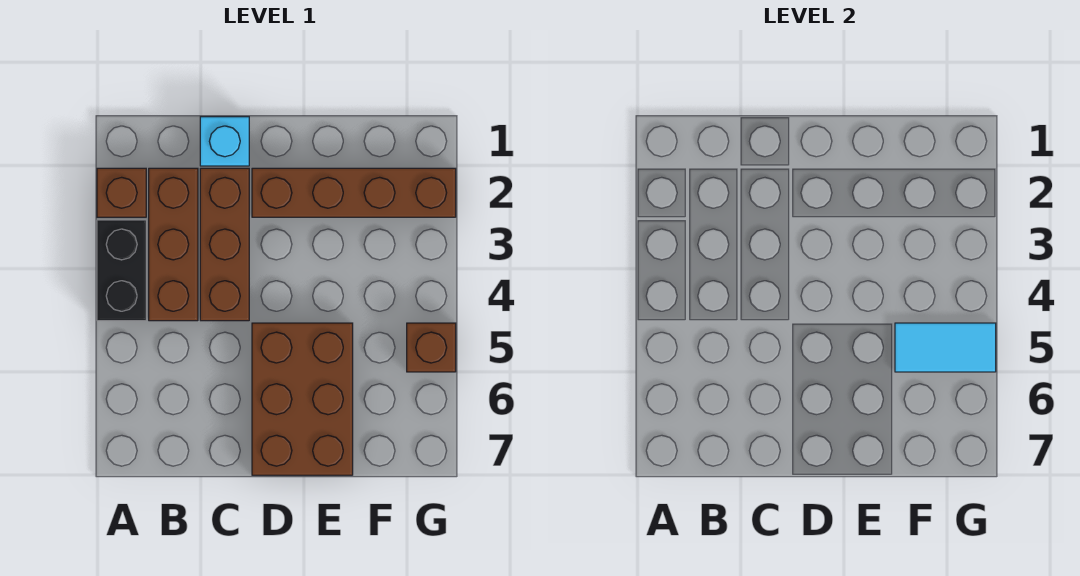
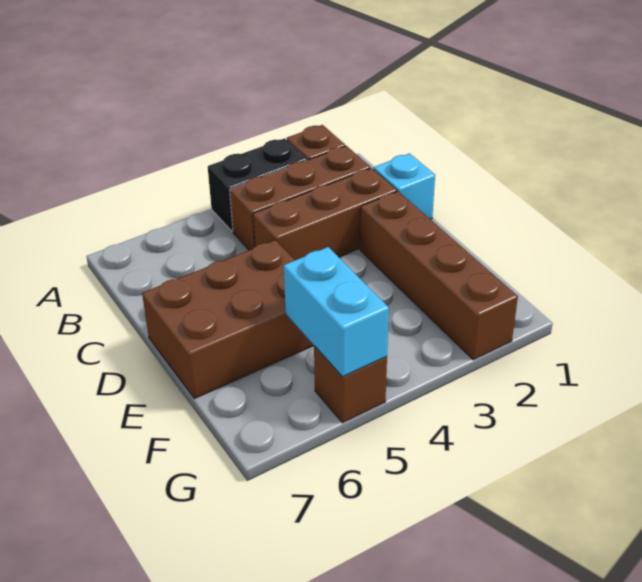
cyan 1x2 tile [895,323,996,372] -> cyan 1x2 brick [284,247,389,377]

